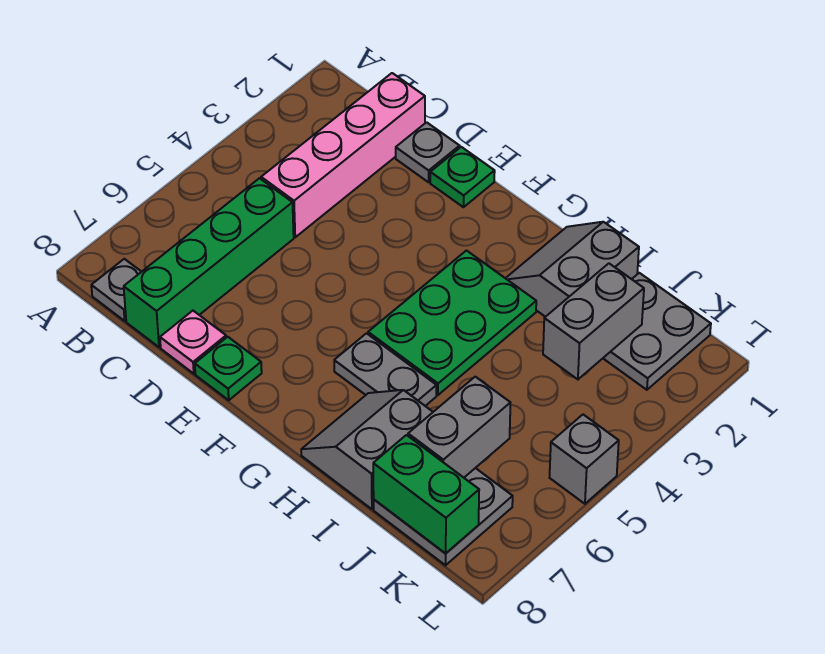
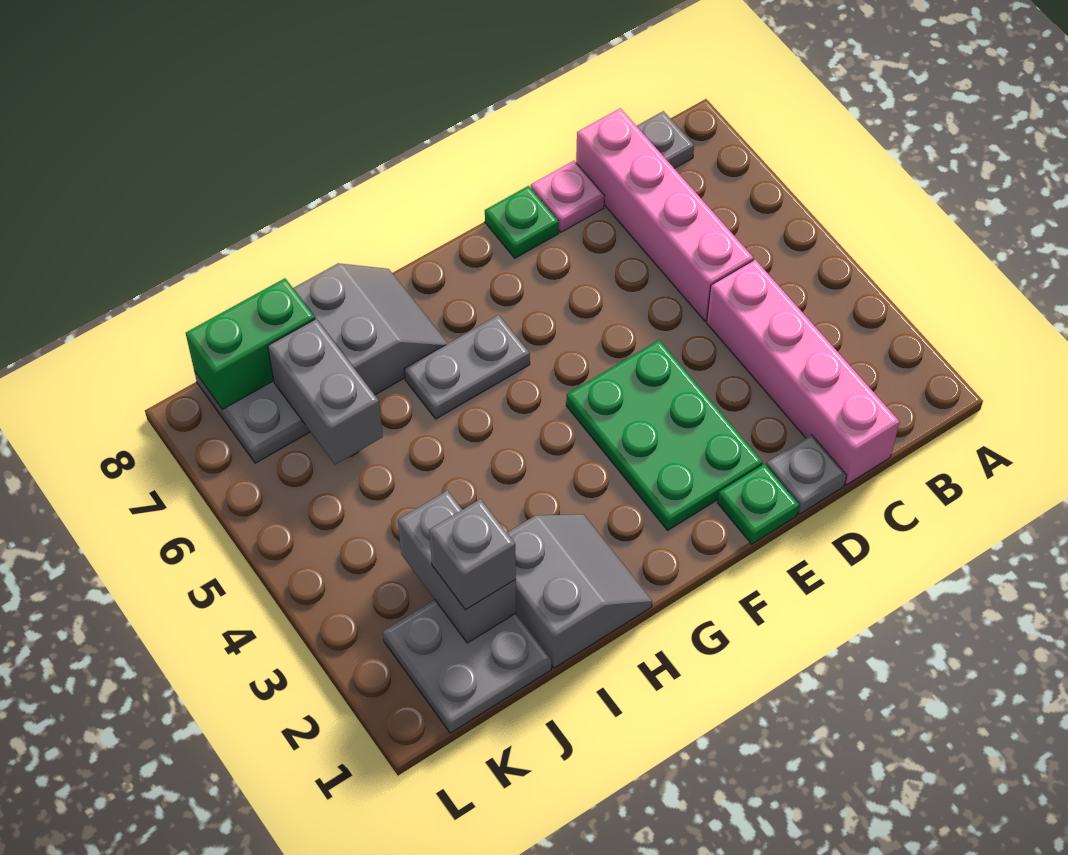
green 1x4 brick [124,178,294,347] -> pink 1x4 brick [576,108,753,321]
green 2x3 plate [368,251,536,395] -> green 2x3 plate moved to [566,340,763,530]
grey 1x1 brick [550,415,619,504] -> grey 1x1 brick moved to [429,499,516,610]

